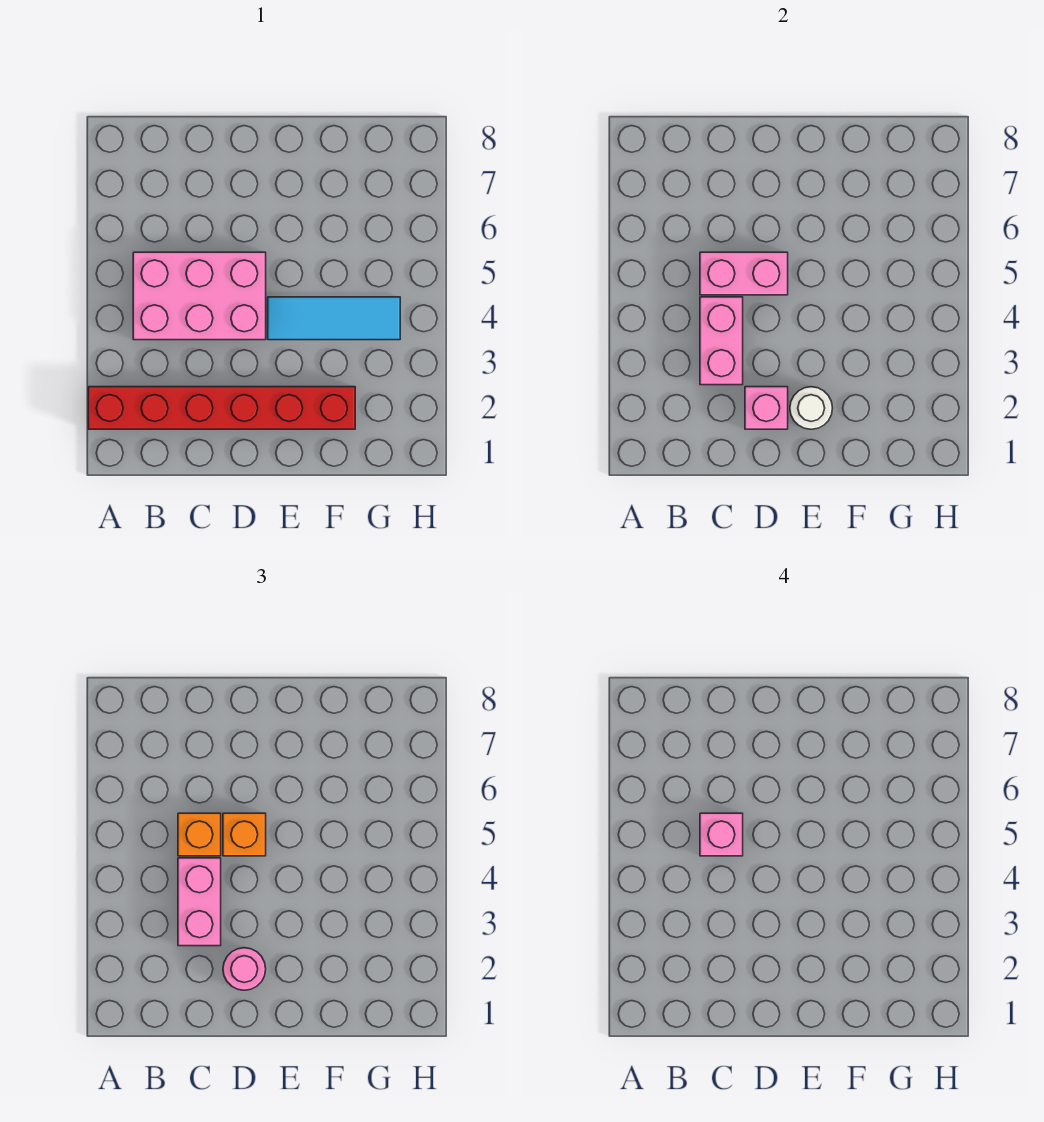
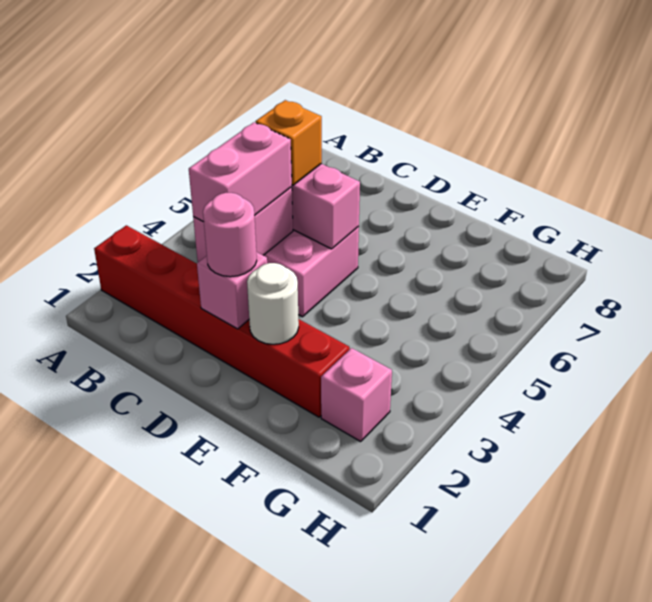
pink 1x1 brick [700,813,743,856] -> pink 1x1 brick moved to [321,348,392,441]
orange 1x1 brick [223,813,266,856] -> none
cyan 1x3 tile [268,297,400,340] -> none

